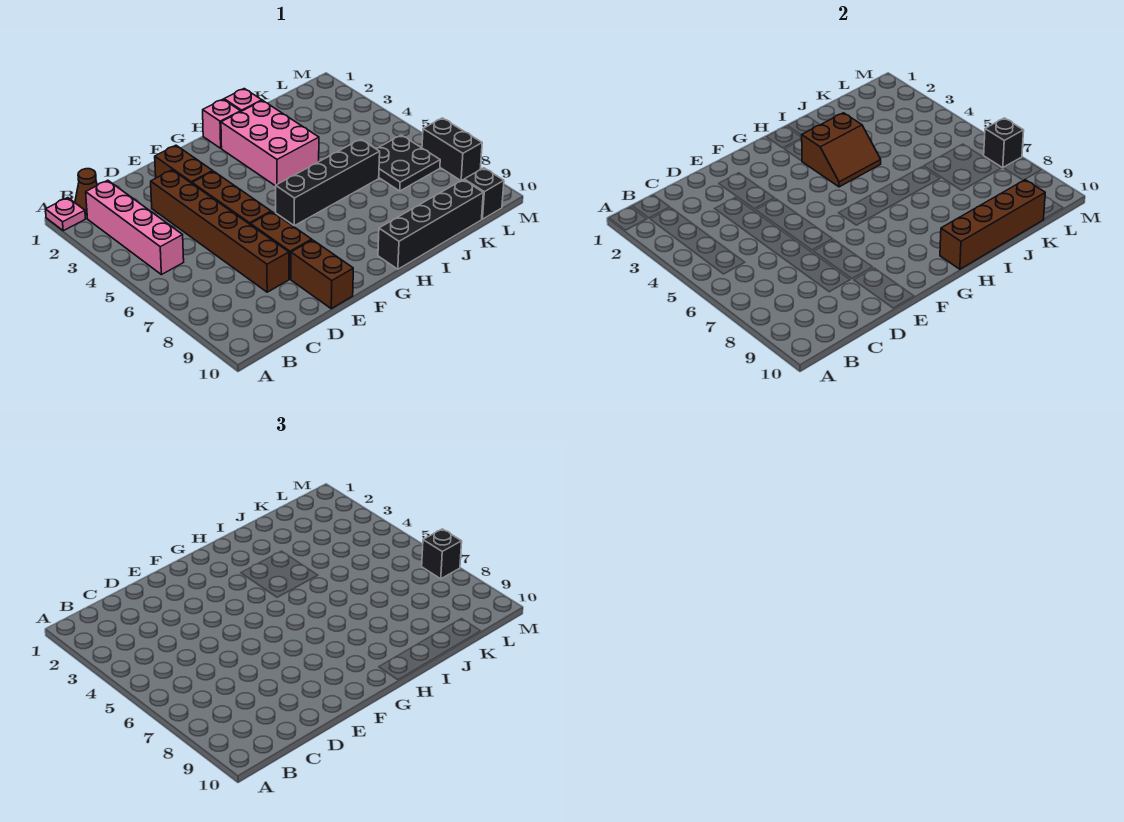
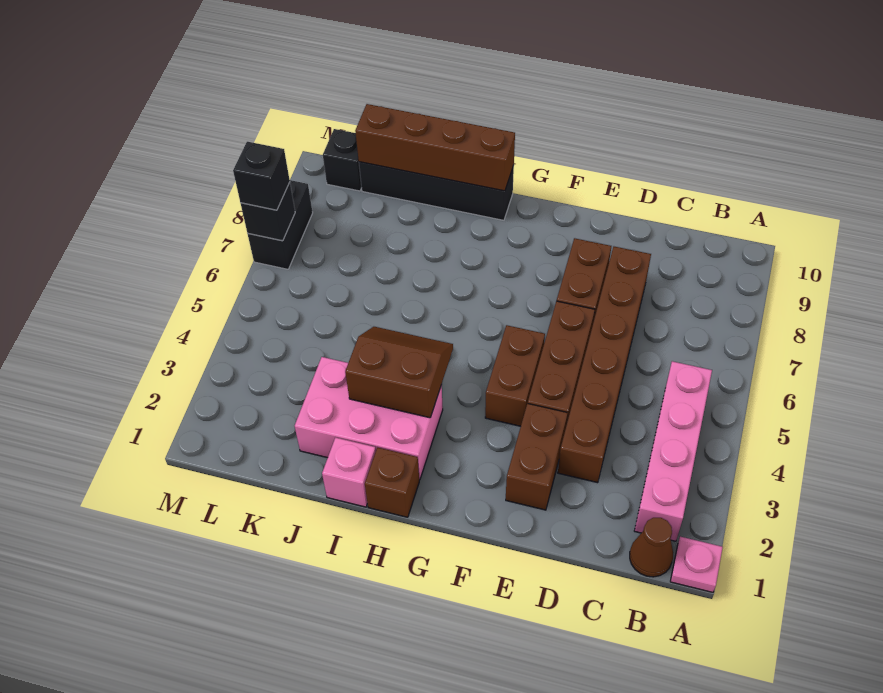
brown 1x2 brick [291,240,353,309] -> brown 1x2 brick moved to [485,325,545,426]
black 1x4 brick [276,139,380,226] -> none
pink 1x1 brick [203,99,241,148] -> brown 1x1 brick [365,448,419,517]
pink 2x3 brick [221,101,319,186] -> pink 2x3 brick turned to [295,357,443,480]
black 2x2 plate [376,135,440,191] -> none

